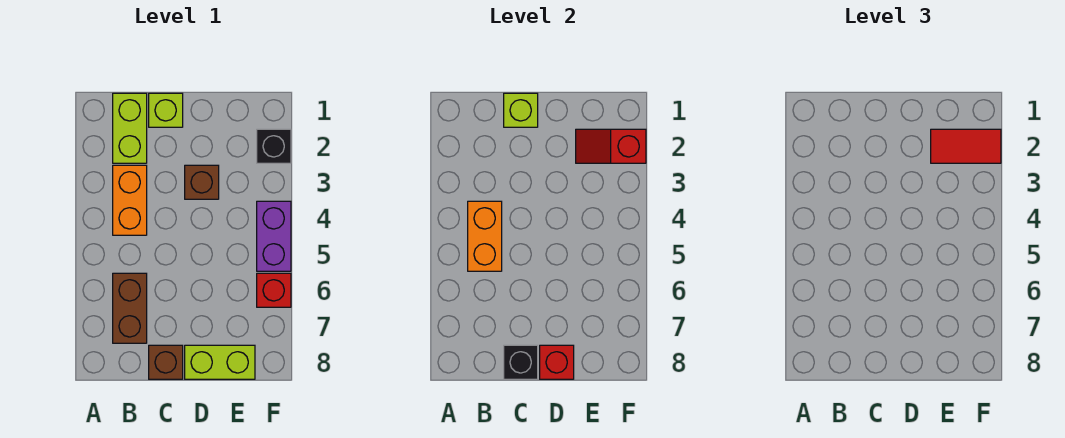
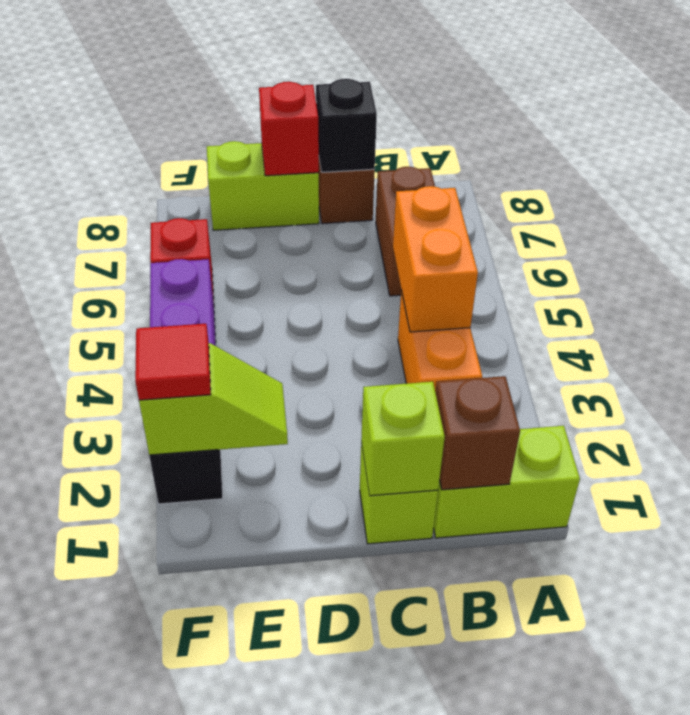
lime 1x2 brick [113,93,147,163] -> lime 1x2 brick turned to [434,426,580,538]
brown 1x1 brick [185,165,219,199] -> brown 1x1 brick moved to [435,376,520,490]
red 1x2 slope [576,129,646,163] -> lime 1x2 slope [139,343,288,455]
red 1x2 tile [931,129,1001,163] -> red 1x1 tile [135,324,211,400]

